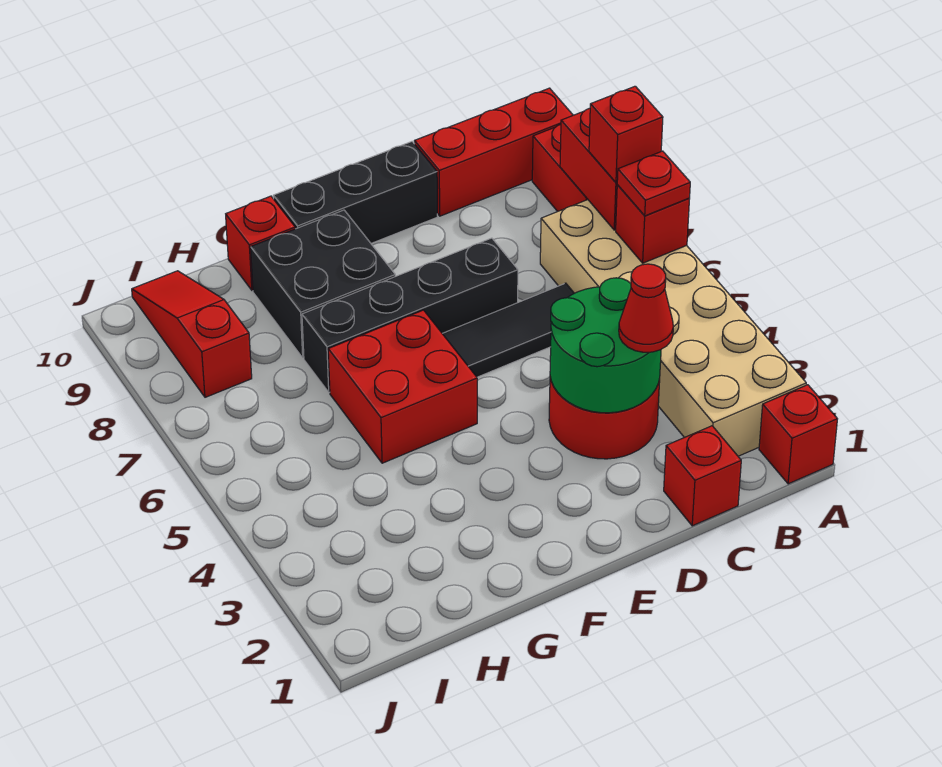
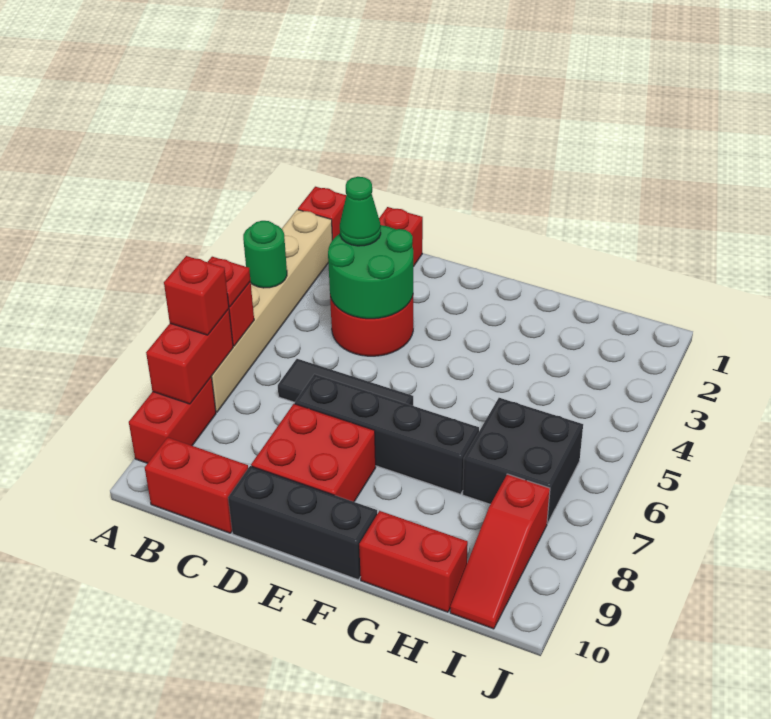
tan 2x6 brick [540,200,806,456] -> tan 1x6 brick [211,210,332,412]
none -> green 1x1 round brick [243,221,287,288]
red 1x3 brick [415,88,573,216] -> red 1x2 brick [145,437,248,533]
red 1x1 cone [619,264,673,352] -> green 1x1 cone [340,177,381,246]
red 2x2 brick [328,310,477,463] -> red 2x2 brick moved to [251,404,376,502]
black 2x2 brick [251,210,395,358] -> black 2x2 brick moved to [463,398,583,524]
red 1x1 brick [226,196,295,291] -> red 1x2 brick [359,511,468,612]

